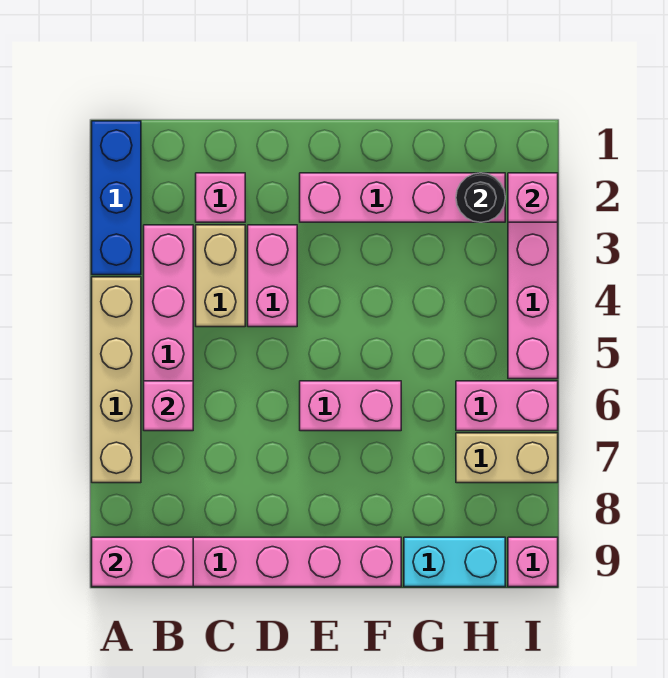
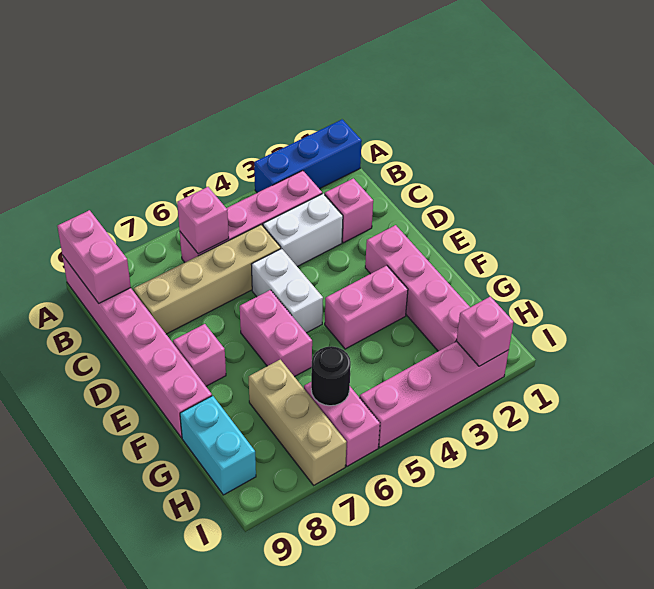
tan 1x4 brick [92,277,141,483] -> tan 1x4 brick moved to [134,225,281,334]
tan 1x2 brick [196,225,245,327] -> white 1x2 brick [263,194,343,267]
pink 1x2 brick [248,225,297,327] -> pink 1x2 brick moved to [325,265,408,349]
none -> white 1x2 brick [251,249,323,333]
black 1x1 round brick [456,173,505,222] -> black 1x1 round brick moved to [311,346,351,406]
tan 1x2 brick [456,433,558,483] -> tan 1x3 brick [249,360,347,485]
pink 1x1 brick [508,537,558,587] -> pink 1x1 brick moved to [173,324,226,386]

